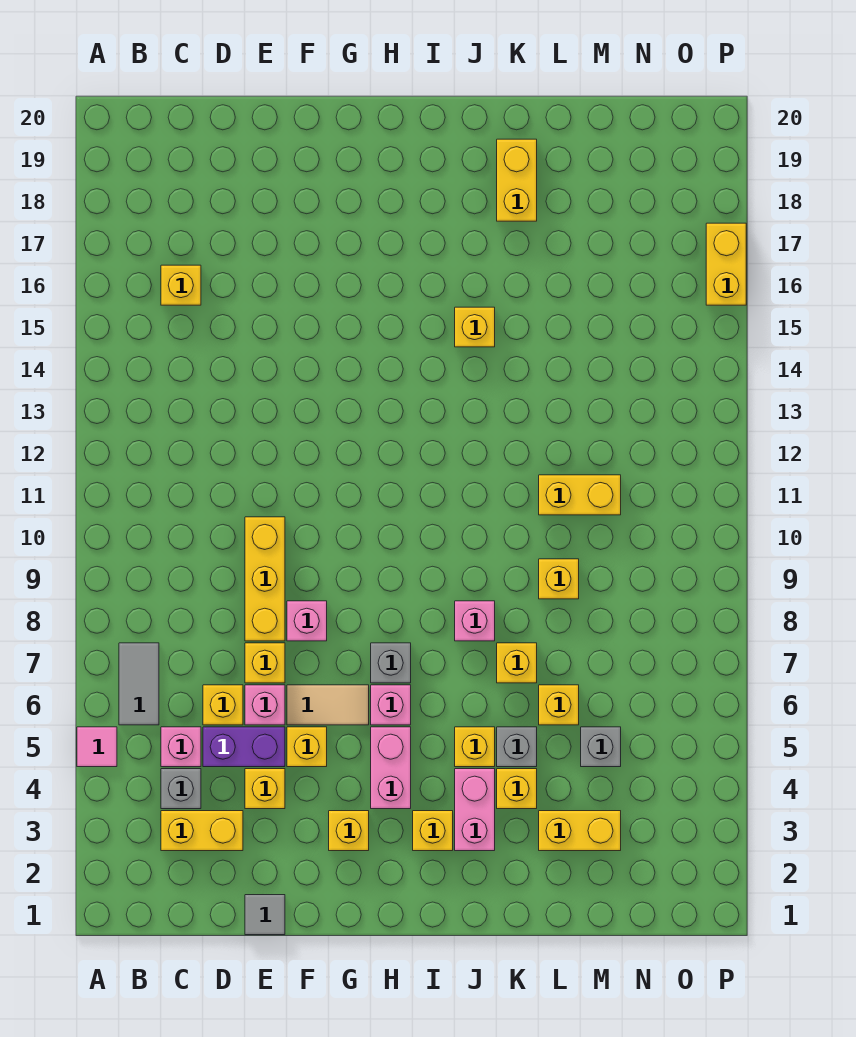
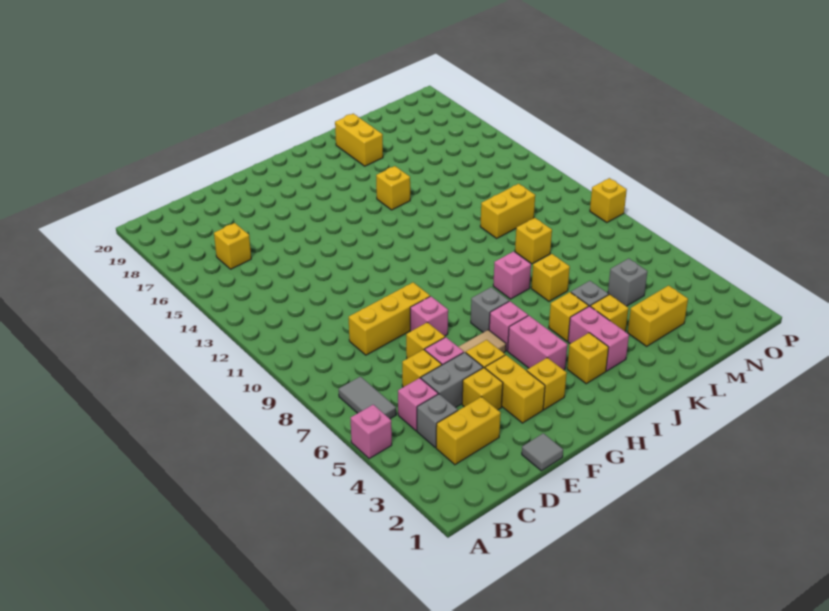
pink 1x1 tile [77,727,117,767] -> pink 1x1 brick [350,405,392,459]
purple 1x2 brick [203,727,285,767] -> grey 1x2 brick [421,352,483,408]
yellow 1x3 brick [245,517,285,641] -> yellow 1x3 brick turned to [349,282,430,355]
yellow 1x1 brick [539,685,579,725] -> yellow 1x1 brick moved to [590,178,627,223]
yellow 1x2 brick [706,223,746,305] -> yellow 1x2 brick moved to [485,355,545,423]

